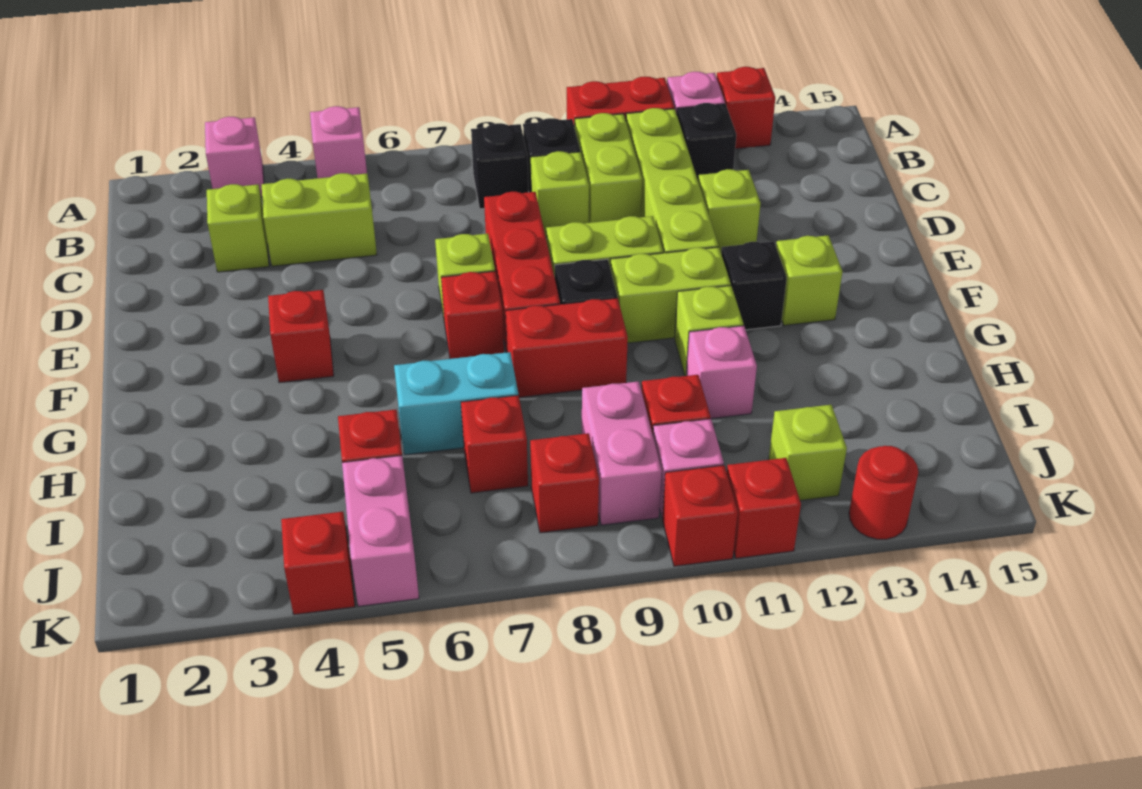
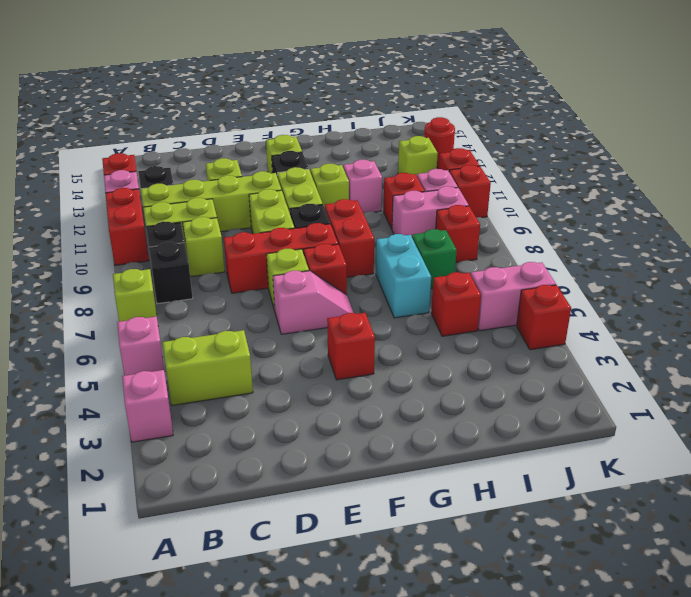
lime 1x1 brick [207,184,269,272] -> lime 1x1 brick moved to [113,269,157,322]
lime 1x2 brick [262,173,377,266] -> lime 1x2 brick turned to [162,330,253,405]
none -> pink 1x2 slope [273,271,354,334]
red 1x1 brick [461,395,528,493] -> green 1x1 brick [412,229,457,288]

